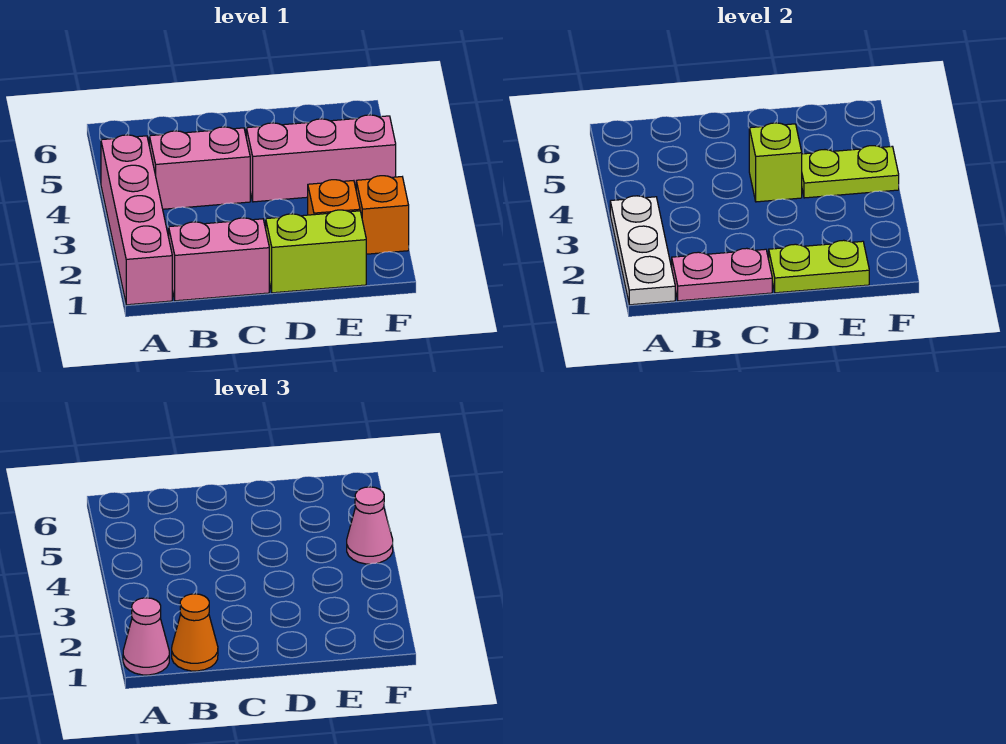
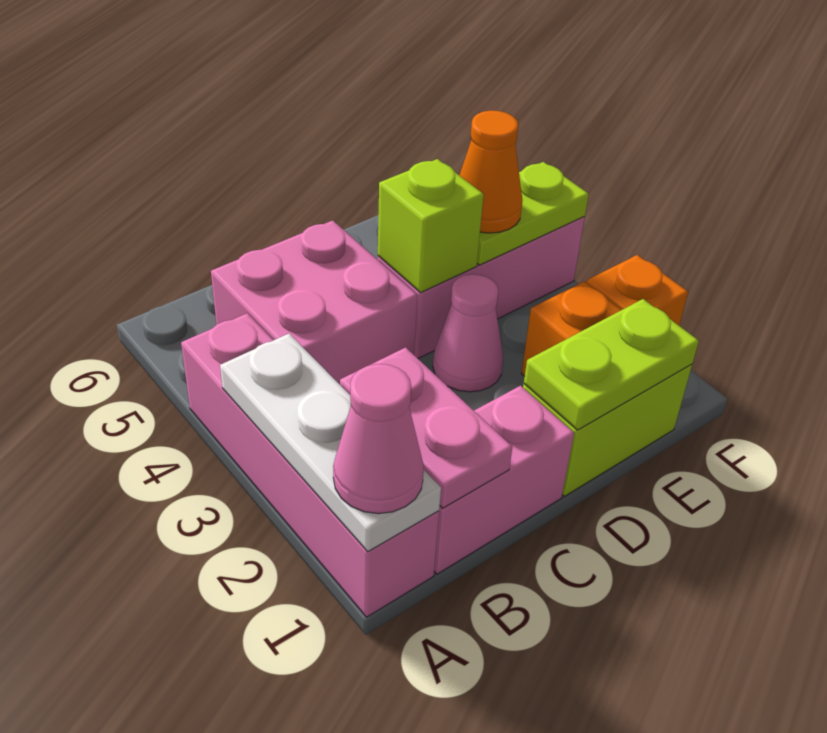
pink 1x2 plate [672,248,772,301] -> pink 1x2 plate turned to [340,347,512,508]
orange 1x1 cone [172,594,218,671] -> orange 1x1 cone moved to [459,110,522,233]
pink 1x2 brick [149,127,250,209] -> pink 2x2 brick [211,220,417,384]
pink 1x1 cone [347,487,393,564] -> pink 1x1 cone moved to [433,274,503,392]

